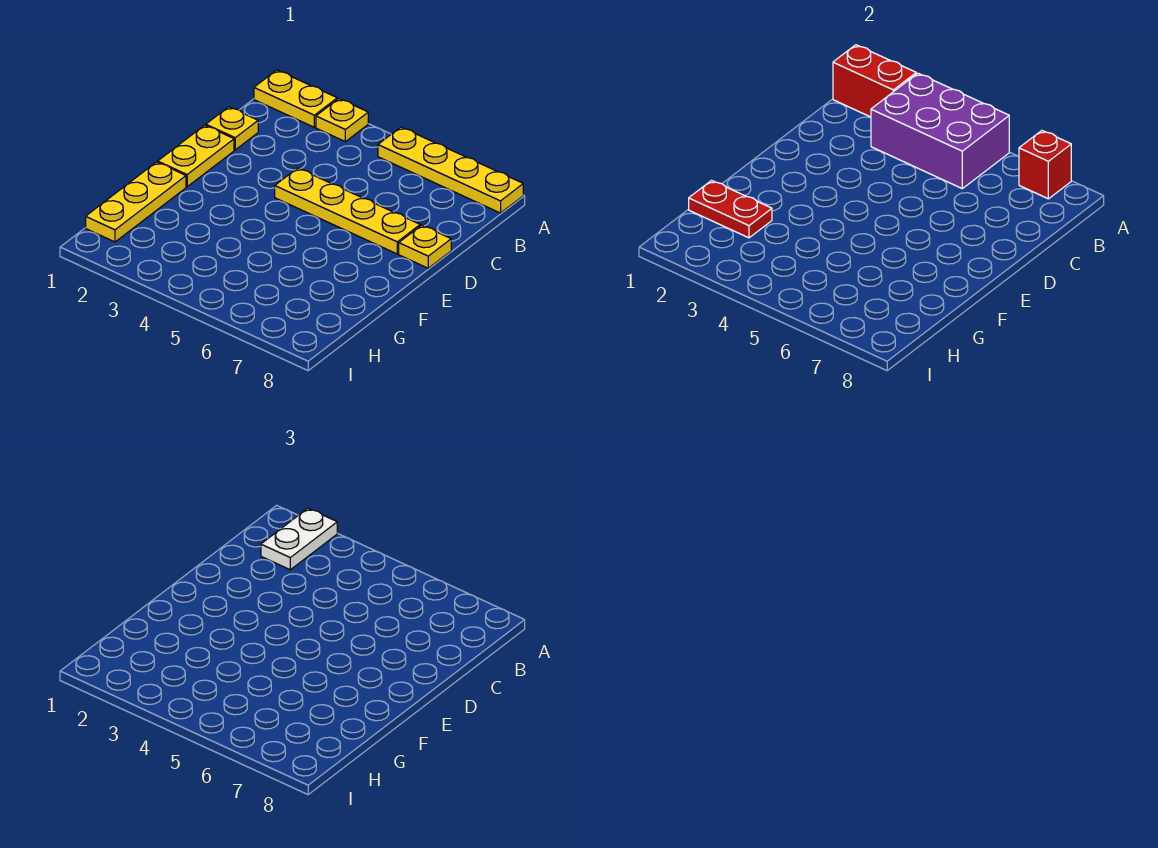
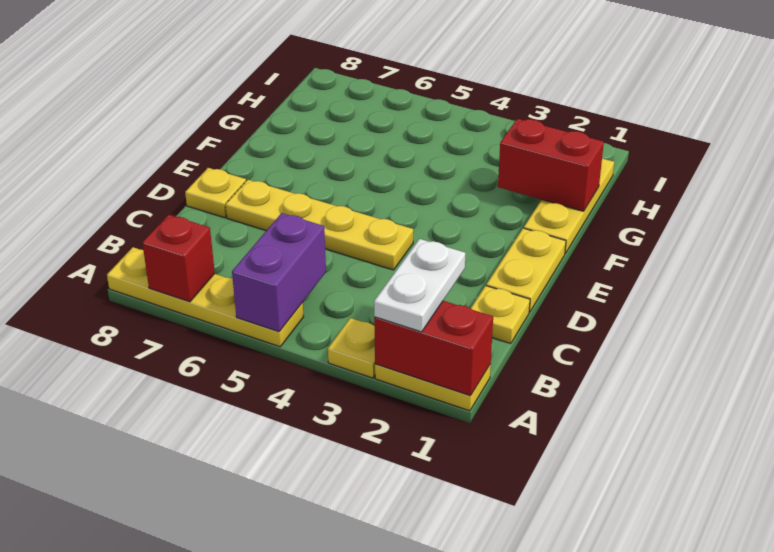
purple 2x3 brick [871,73,1009,189] -> purple 1x2 brick [232,213,326,332]
red 1x2 plate [689,181,772,238] -> red 1x2 brick [498,119,604,211]

